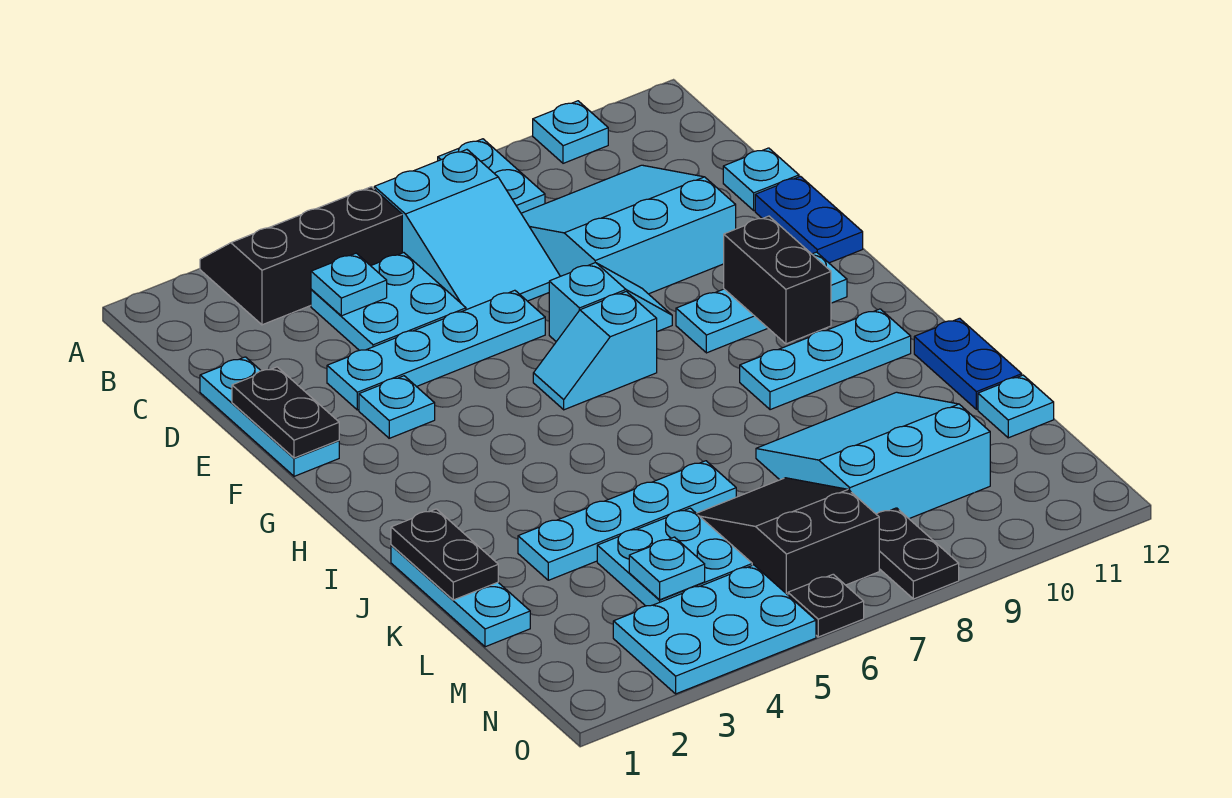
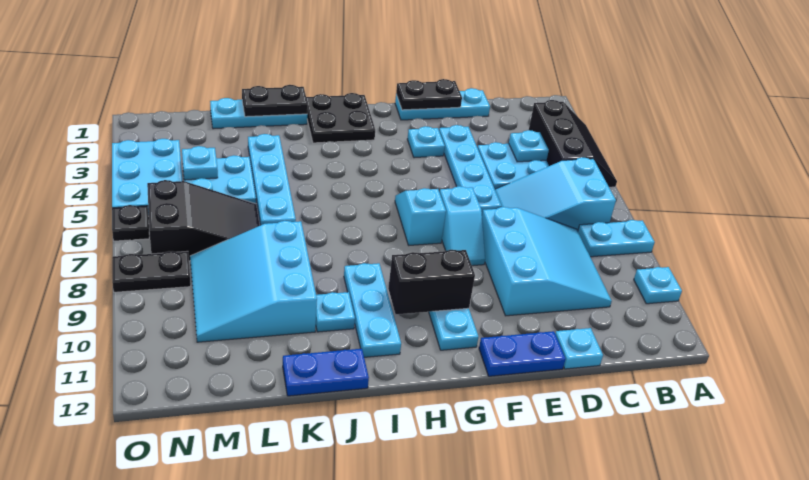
none -> black 2x2 plate [306,93,375,143]
cyan 3x3 slope [756,392,990,519] -> cyan 3x3 slope turned to [190,221,317,342]
cyan 1x1 plate [978,375,1054,438] -> cyan 1x1 plate moved to [316,292,355,332]

